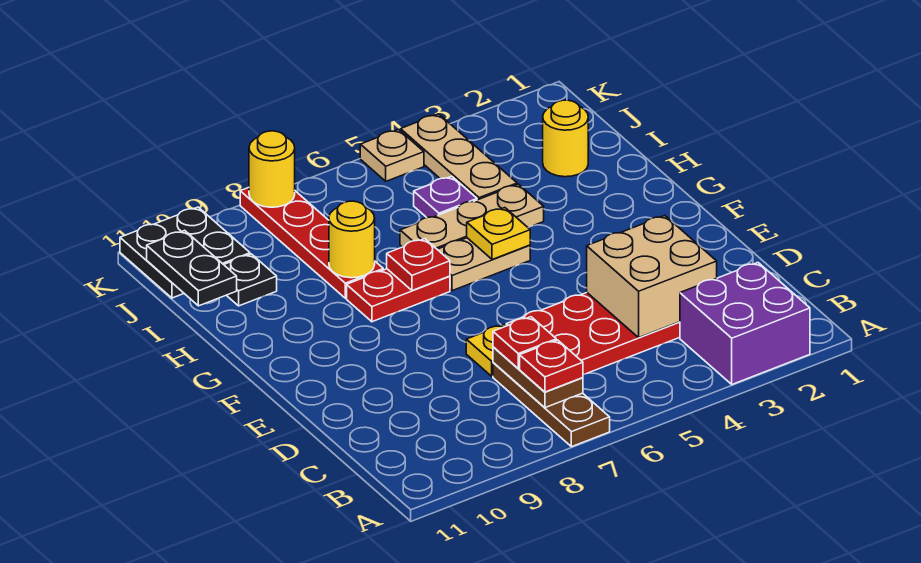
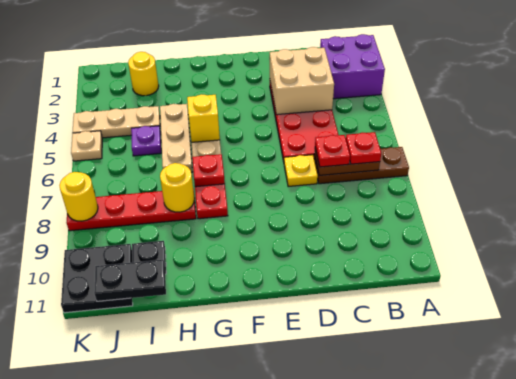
yellow 1x1 plate [467,208,530,260] -> yellow 1x1 brick [187,94,220,142]

